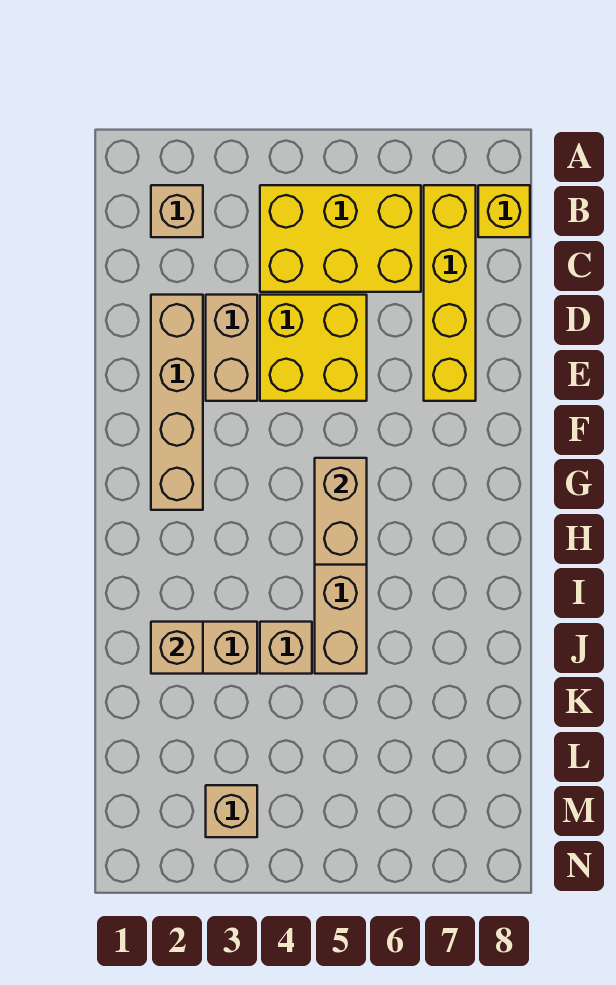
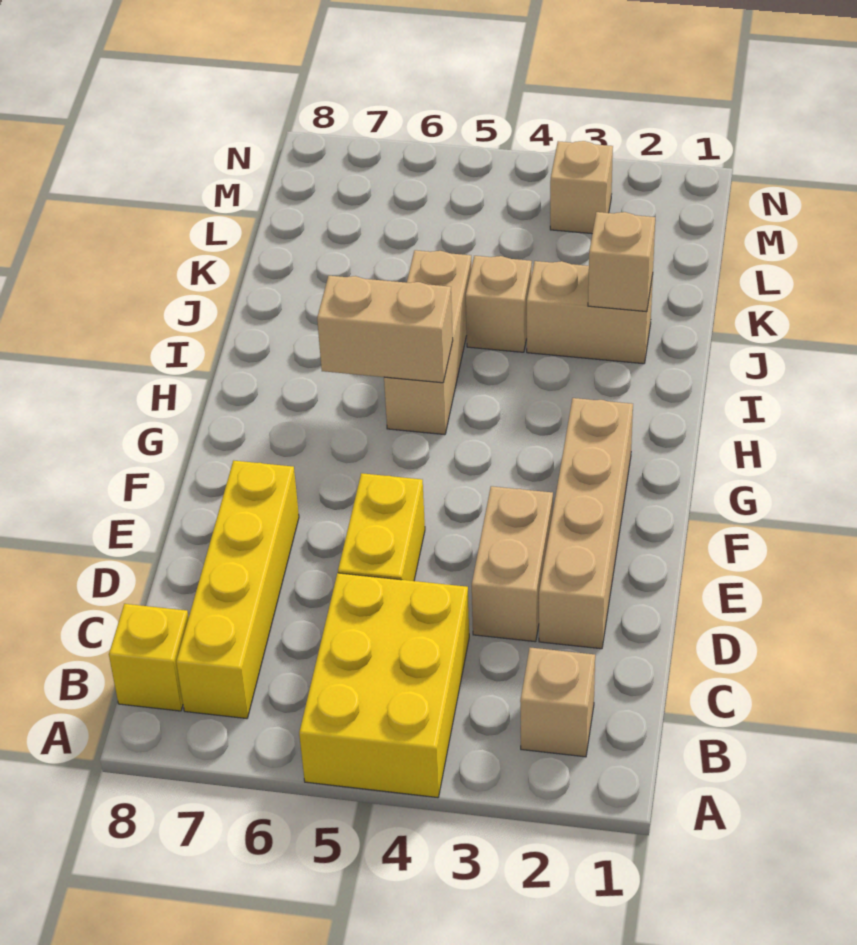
yellow 2x3 brick [260,185,421,292] -> yellow 2x3 brick turned to [299,573,469,798]
yellow 2x2 brick [260,295,367,401] -> yellow 1x2 brick [338,473,425,581]
tan 1x2 brick [315,458,367,565] -> tan 1x2 brick turned to [317,276,453,383]

